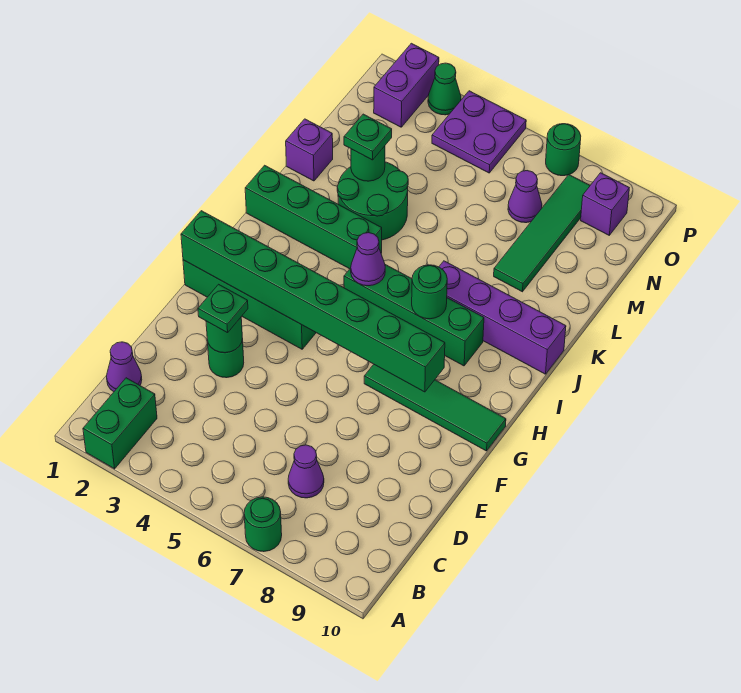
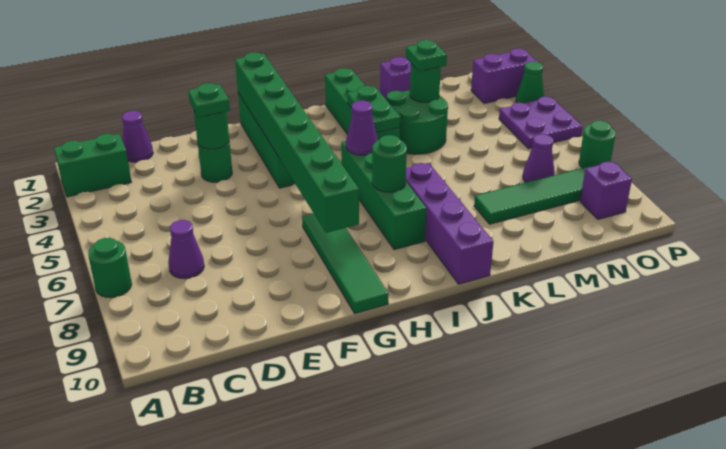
none -> green 1x2 plate [347,86,400,133]

